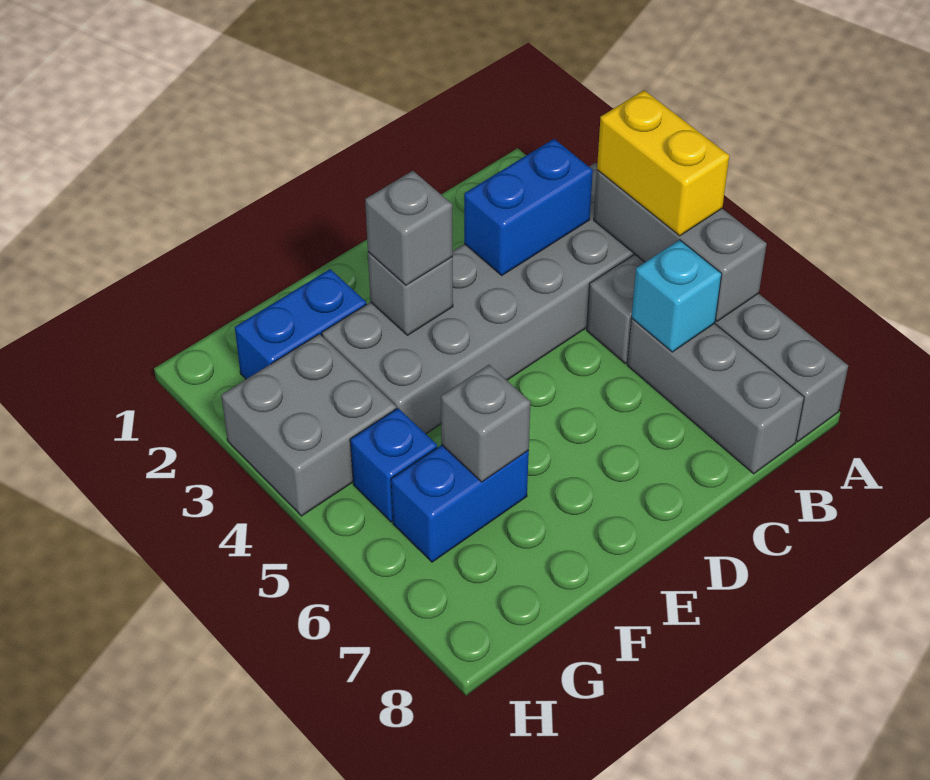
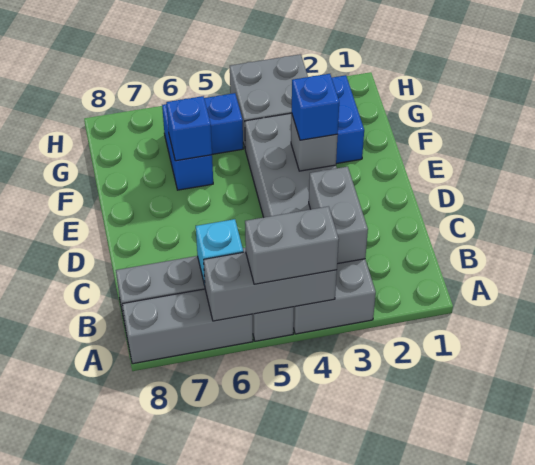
yellow 1x2 brick [597,90,729,236] -> grey 1x2 brick [245,206,339,284]
blue 1x2 brick [464,139,593,275] -> grey 1x2 brick [309,167,368,264]
grey 1x1 brick [365,171,453,285] -> blue 1x1 brick [292,74,339,140]
grey 1x1 brick [441,365,530,482] -> blue 1x1 brick [166,96,212,161]

